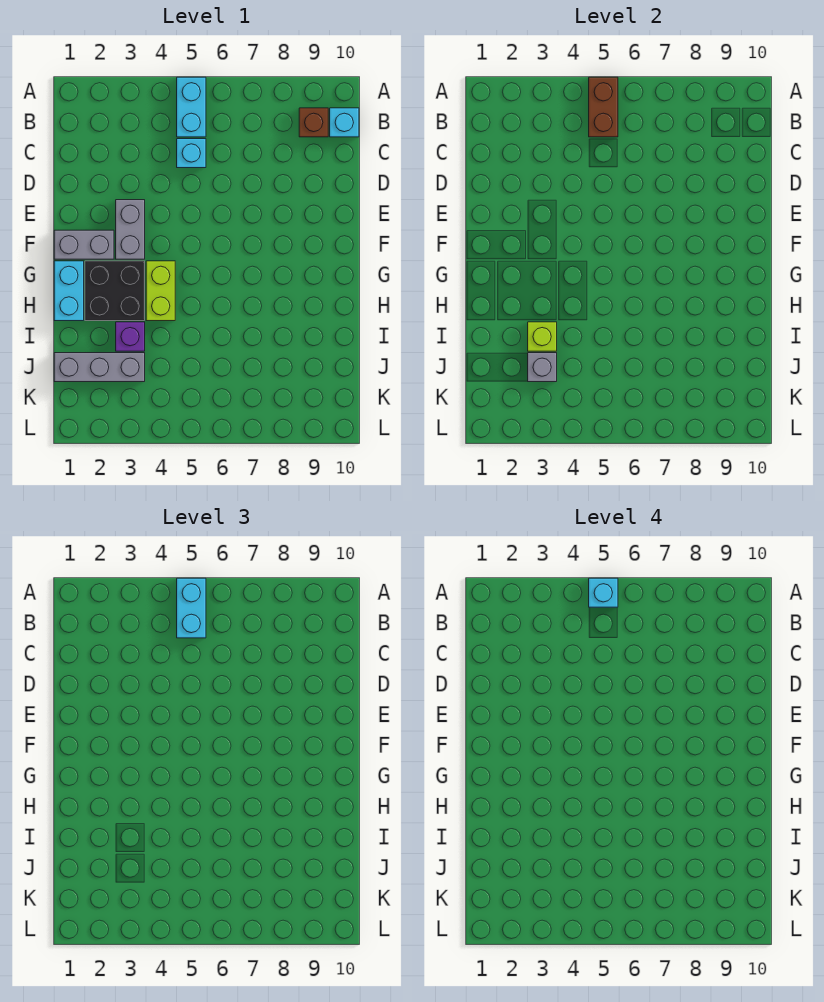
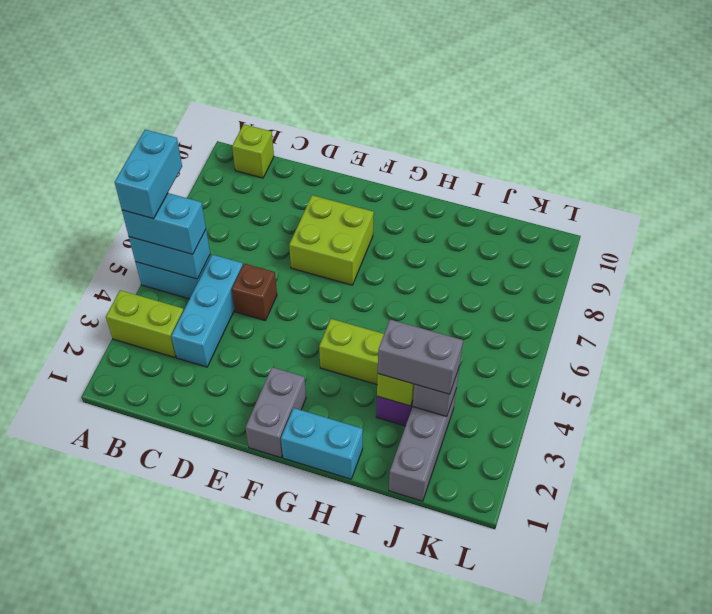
none -> lime 1x2 brick [106,290,184,358]
brown 1x2 brick [589,77,618,137] -> cyan 1x2 brick [129,230,210,279]
cyan 1x1 brick [589,578,618,607] -> cyan 1x2 brick [115,130,182,219]
brown 1x1 brick [299,108,328,137] -> brown 1x1 brick moved to [232,263,277,320]
cyan 1x1 brick [330,108,359,137] -> lime 1x1 brick [232,124,274,178]
cyan 1x1 brick [177,139,206,168] -> cyan 1x3 brick [171,255,243,367]
grey 1x2 brick [116,200,145,259] -> grey 1x2 brick moved to [378,320,463,394]
none -> lime 2x2 brick [289,195,374,285]
black 2x2 brick [85,261,145,321] -> none

